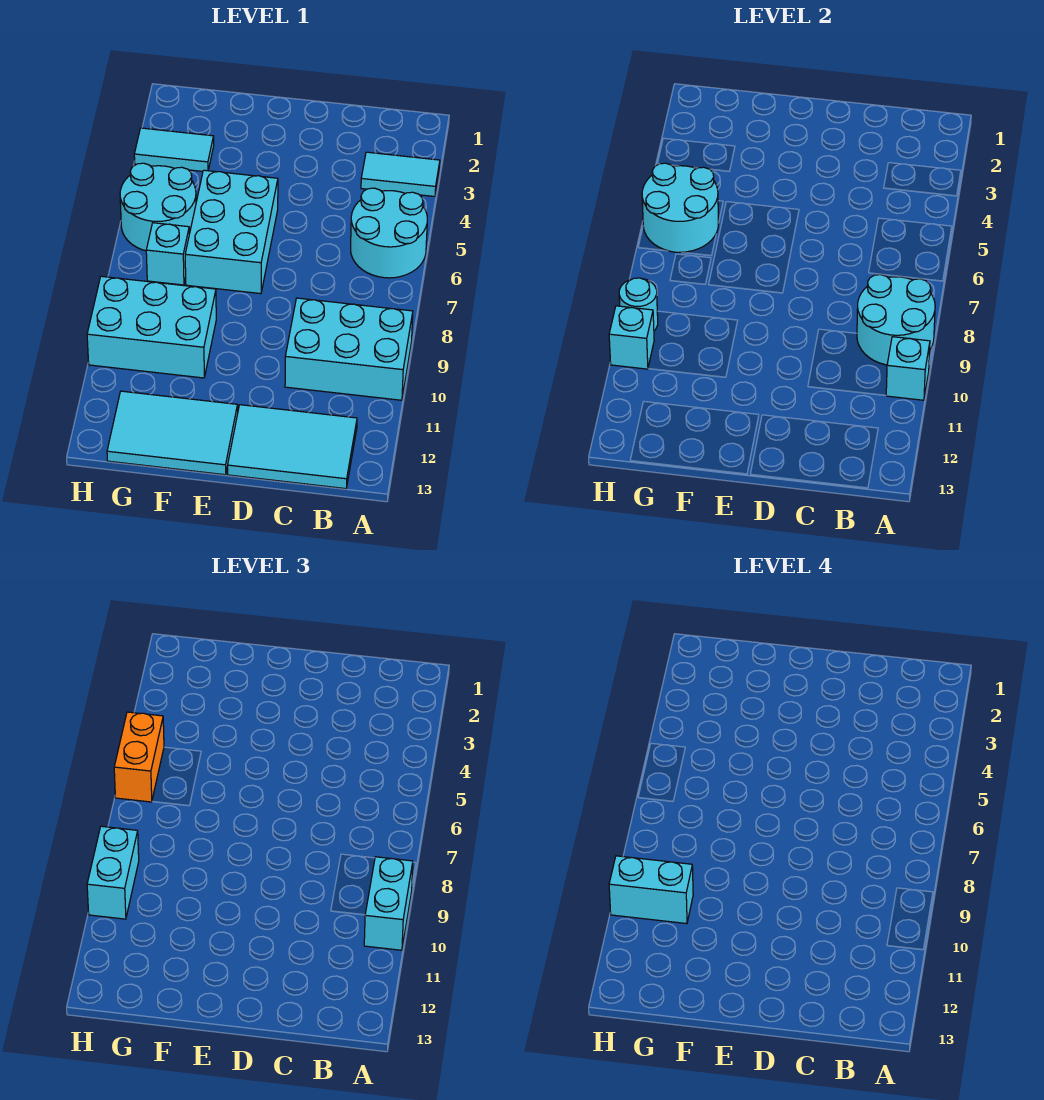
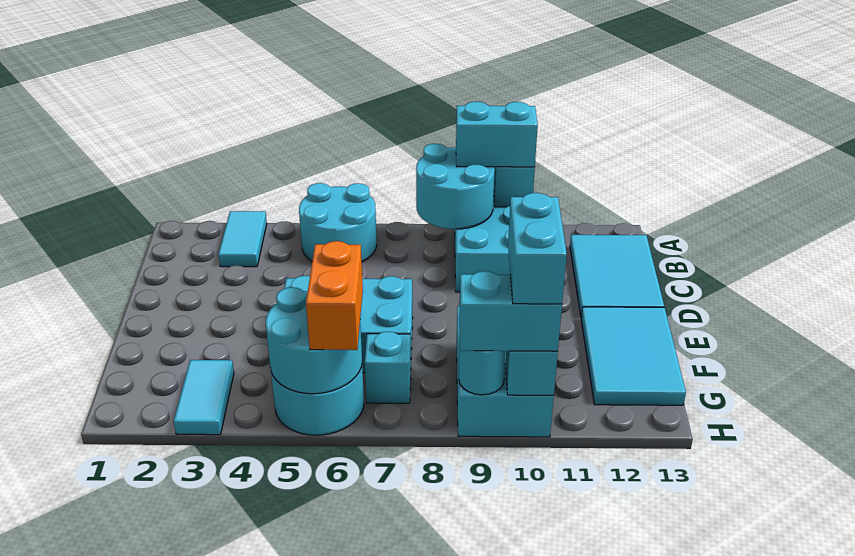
orange 1x2 brick [114,712,164,802] -> orange 1x2 brick turned to [306,241,363,350]

